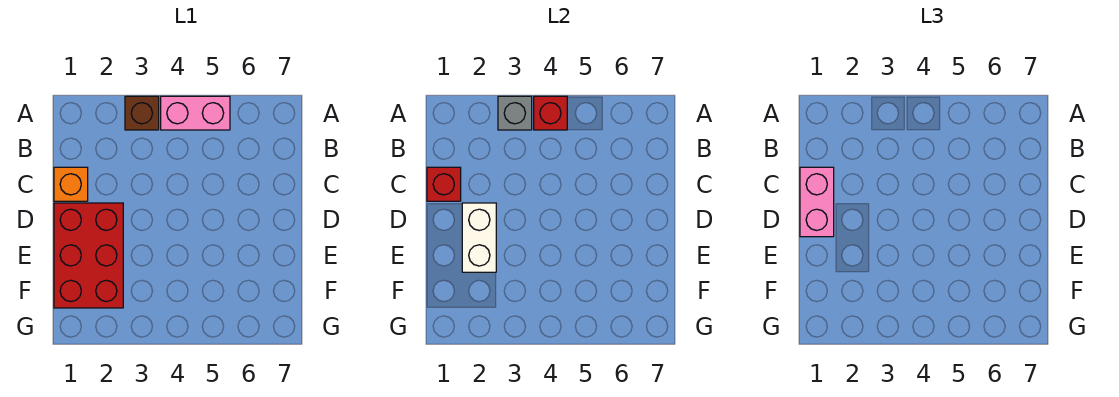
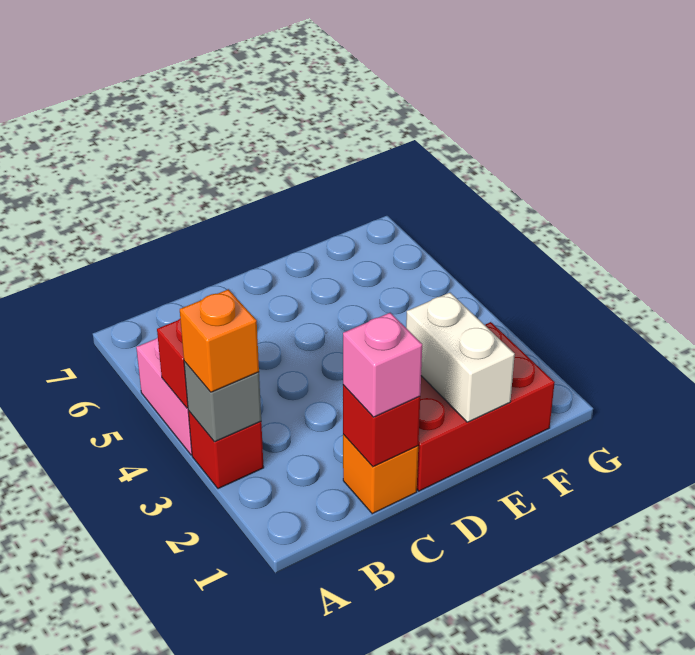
brown 1x1 brick [125,96,159,130] -> red 1x1 brick [188,411,264,489]
none -> orange 1x1 brick [180,289,259,392]
pink 1x2 brick [800,167,834,237] -> pink 1x1 brick [343,313,422,417]
white 1x2 brick [462,203,496,272] -> white 1x2 brick turned to [406,293,515,422]

